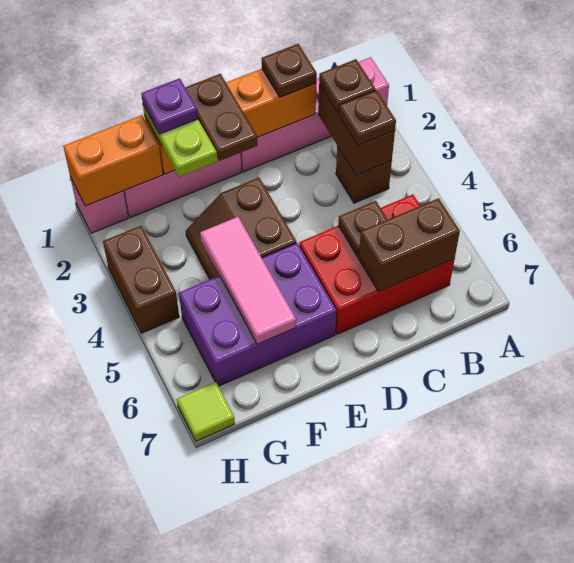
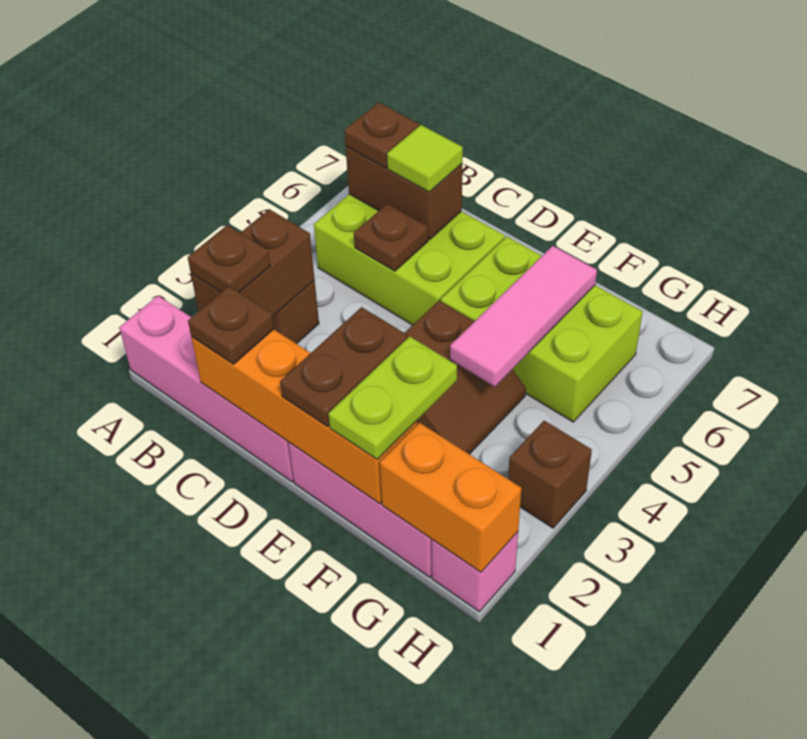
brown 1x1 plate [339,90,396,145] -> brown 1x1 plate moved to [344,102,419,168]
red 2x3 brick [299,195,454,334] -> lime 2x3 brick [314,194,505,325]
purple 2x3 brick [179,243,336,386] -> lime 2x3 brick [441,237,643,422]
purple 1x1 plate [141,78,198,134] -> none
brown 1x2 brick [103,226,179,333] -> brown 1x1 brick [508,421,592,528]
lime 1x1 tile [177,382,235,441] -> lime 1x1 tile moved to [387,125,463,192]

